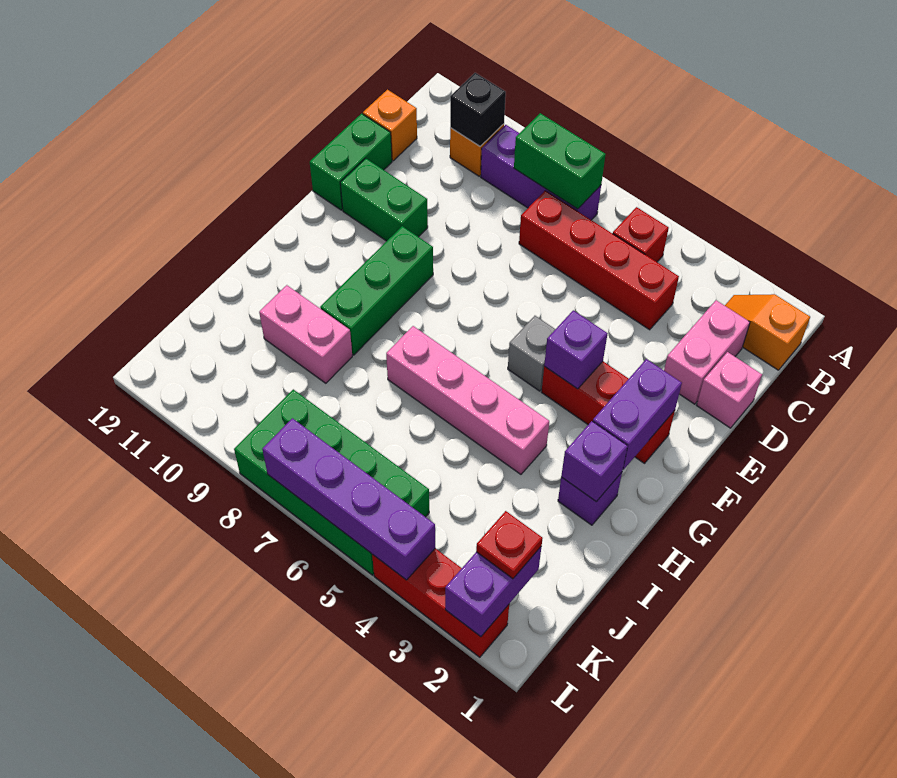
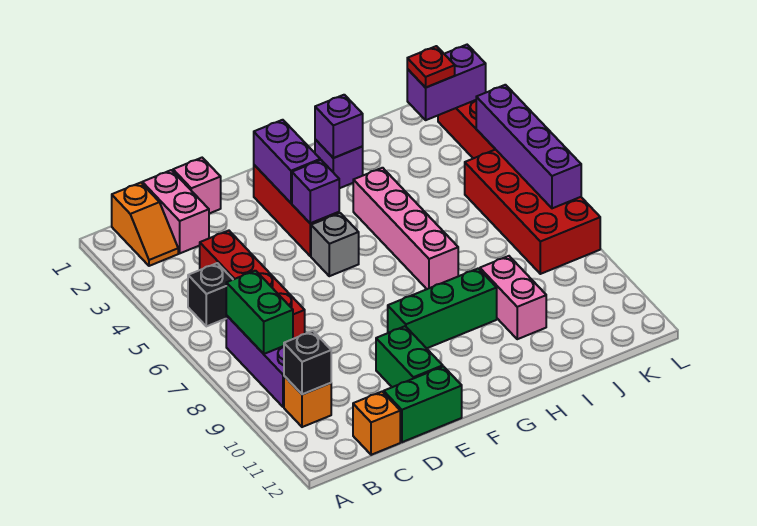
red 1x1 brick [613,207,669,262] -> black 1x1 brick [188,263,233,326]
pink 1x2 brick [664,300,750,404] -> pink 1x2 brick turned to [142,170,209,253]
purple 1x2 brick [593,359,682,469] -> purple 1x2 brick turned to [254,120,320,203]
green 2x4 brick [234,389,429,575] -> red 2x4 brick [465,149,600,274]

